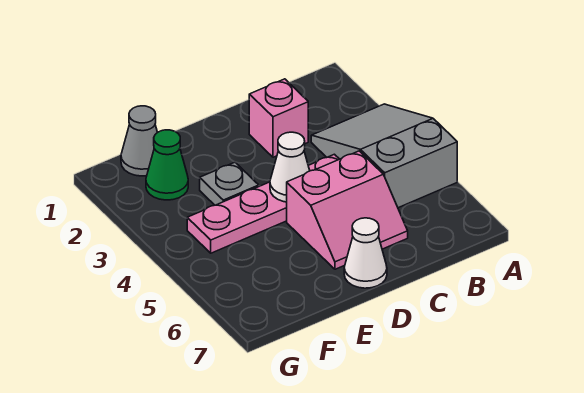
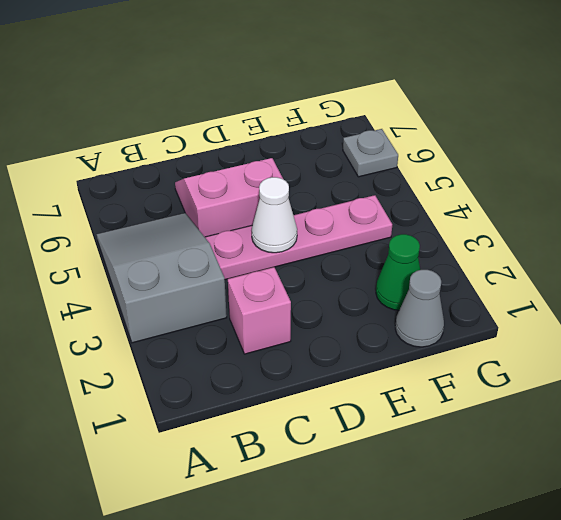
grey 2x3 slope [311,104,457,208] -> grey 2x3 slope turned to [97,213,227,343]
white 1x1 cone [344,218,387,288] -> none
grey 1x1 plate [200,162,259,205] -> grey 1x1 plate moved to [343,129,398,177]

